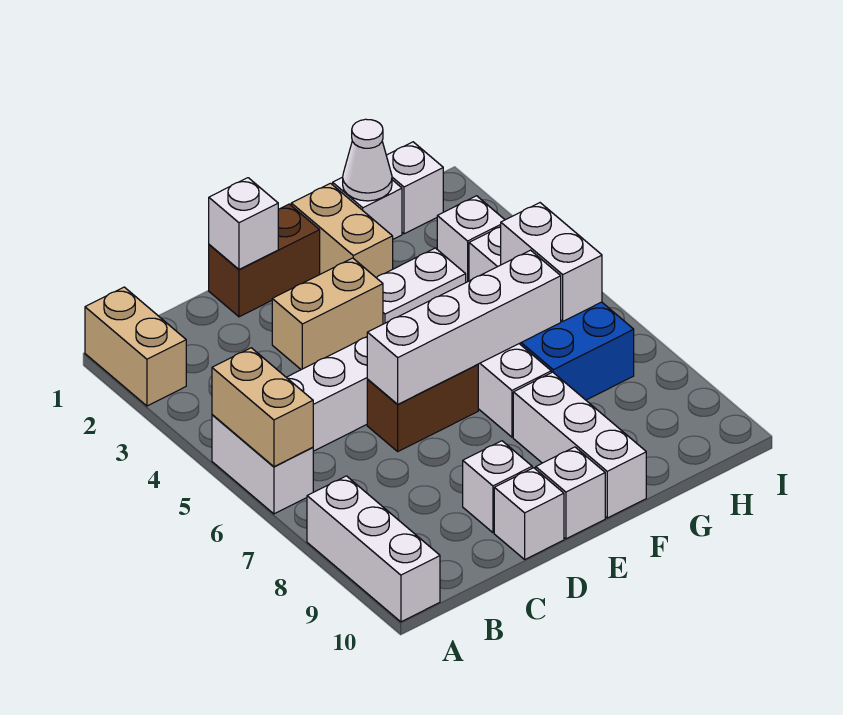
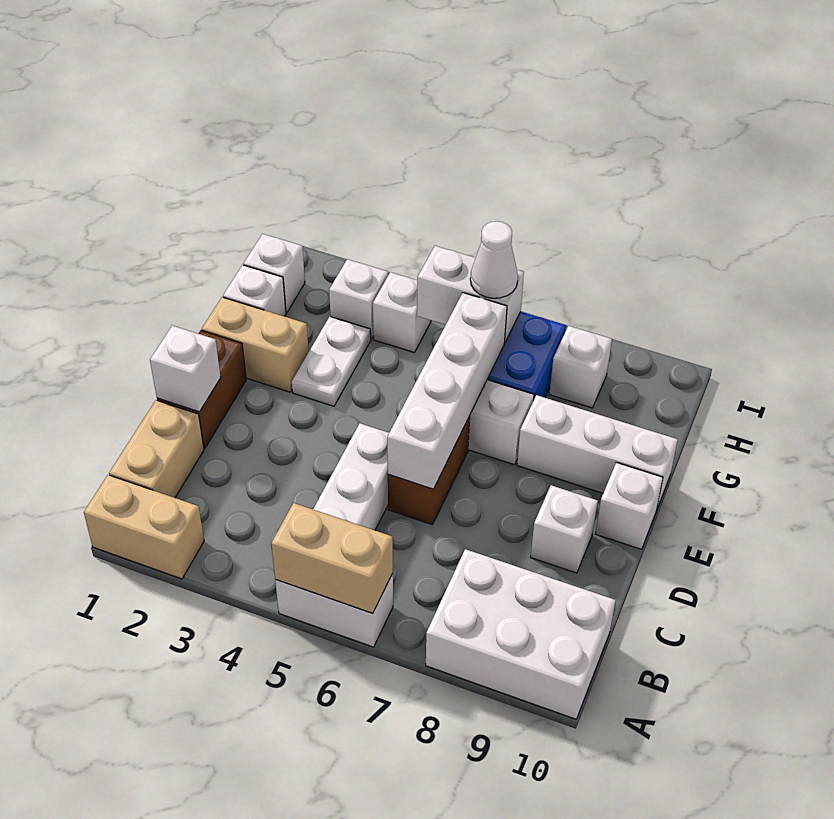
white 1x3 brick [307,476,440,622] -> white 2x3 brick [426,549,616,719]
tan 1x2 brick [272,258,383,370] -> tan 1x2 brick moved to [109,400,204,498]
white 1x1 brick [494,468,564,559] -> white 1x1 brick moved to [549,326,612,408]
white 1x1 cone [343,119,392,201] -> white 1x1 cone moved to [470,221,518,298]

